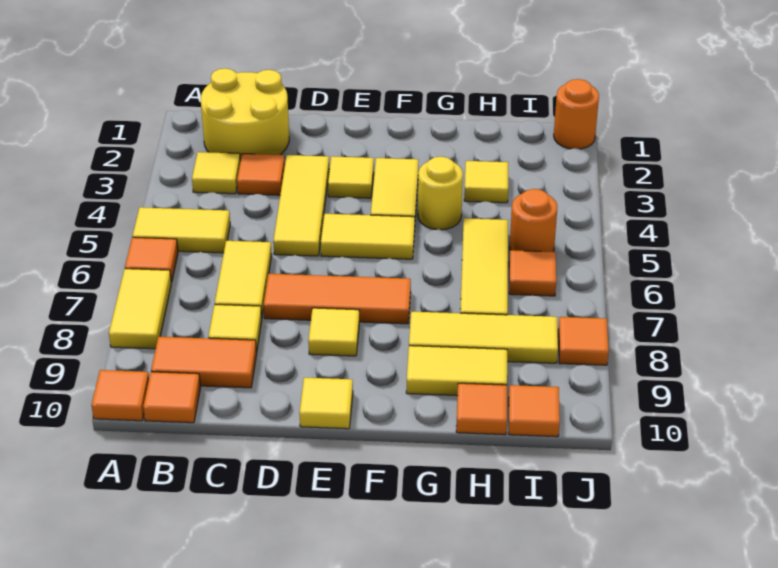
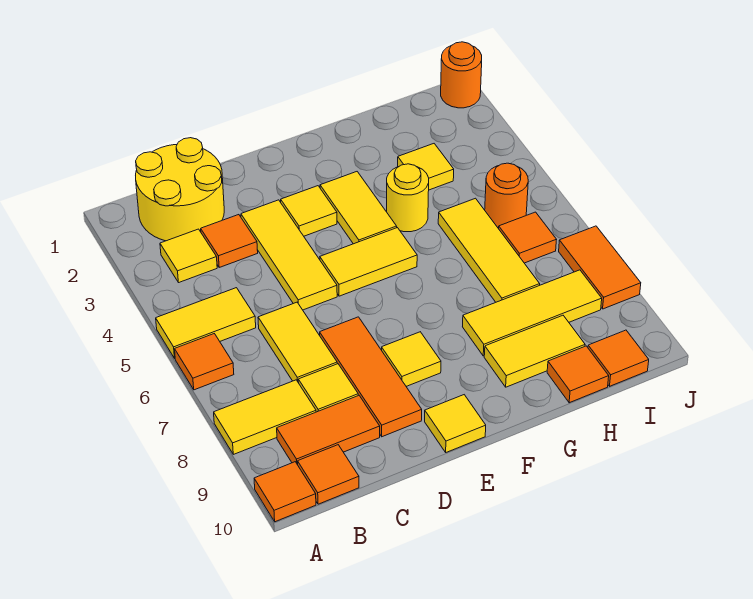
yellow 1x2 tile [109,269,171,349] -> yellow 1x2 tile turned to [214,380,316,454]
orange 1x3 tile [264,274,411,324] -> orange 1x3 tile turned to [320,317,422,437]
orange 1x1 tile [558,317,609,365] -> orange 1x2 tile [559,226,641,309]

